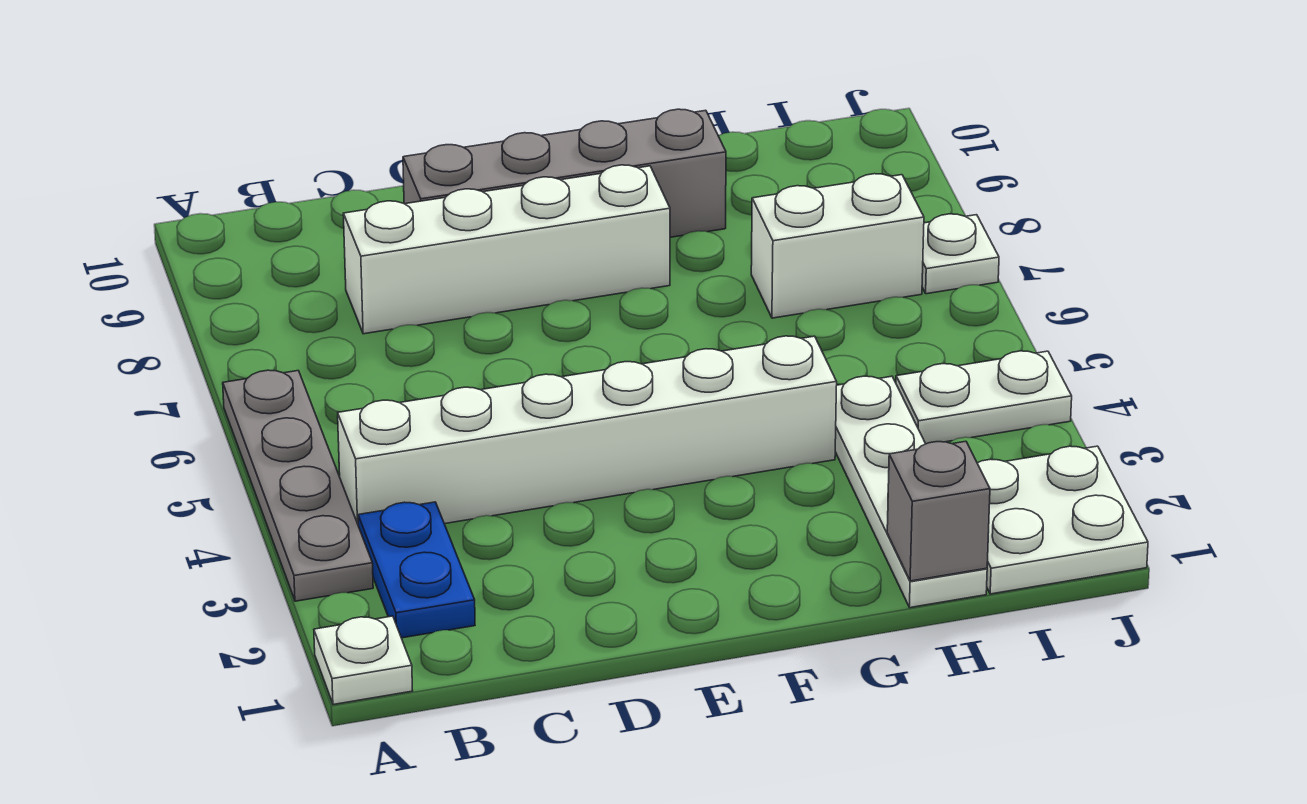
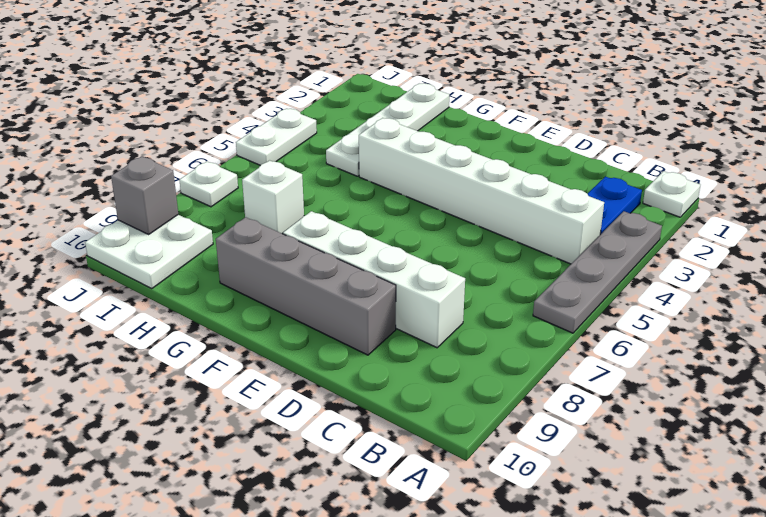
grey 1x1 brick [887,441,990,581] -> grey 1x1 brick moved to [111,157,178,234]
white 1x2 brick [751,174,924,318] -> white 1x1 brick [242,160,304,234]
white 2x2 plate [977,446,1148,594] -> white 2x2 plate moved to [85,215,213,289]
white 1x2 plate [896,351,1072,444] -> white 1x2 plate turned to [236,109,317,165]

